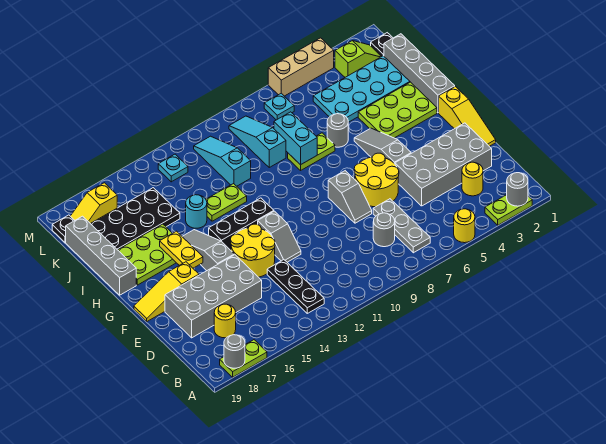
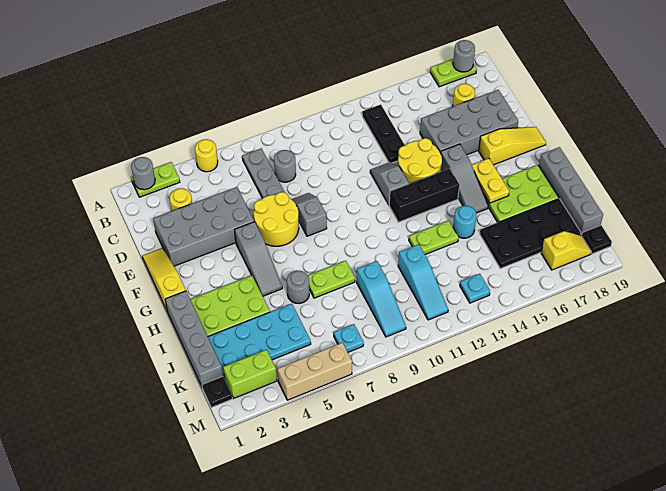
cyan 1x2 brick [274,112,317,165] -> none
lime 1x2 slope [335,41,382,77] -> lime 1x2 brick [223,350,277,398]

